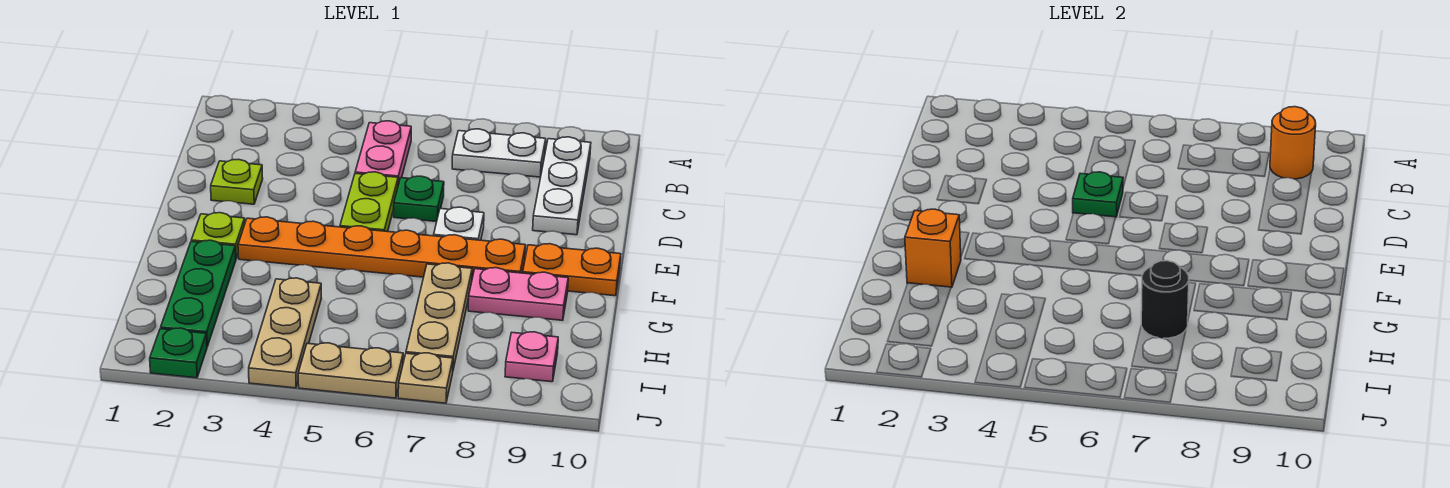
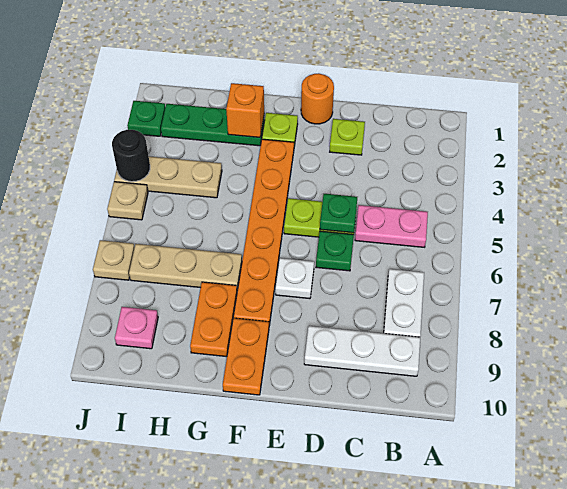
orange 1x1 round brick [1270,107,1316,179] -> orange 1x1 round brick moved to [301,73,334,124]
pink 1x2 plate [468,268,568,320] -> orange 1x2 plate [190,282,237,357]
black 1x1 round brick [1141,261,1189,338] -> black 1x1 round brick moved to [112,130,150,182]
tan 1x2 plate [298,343,403,398] -> tan 1x1 plate [107,182,148,220]

